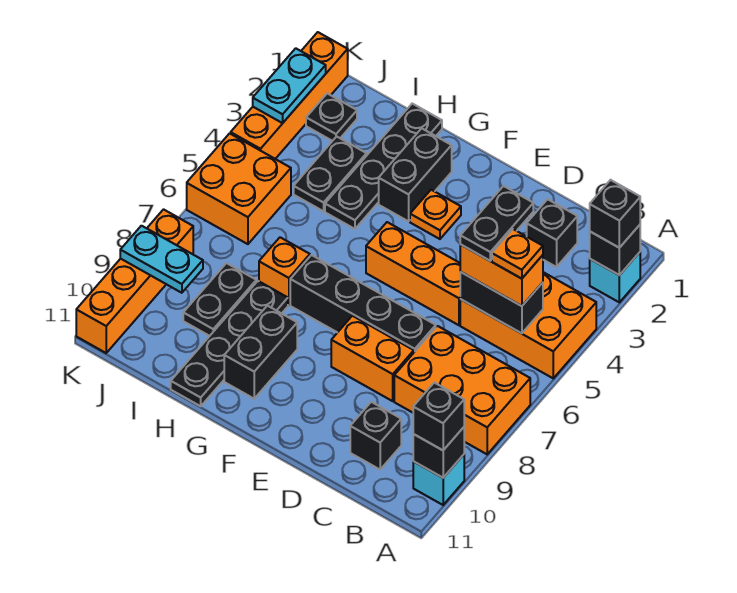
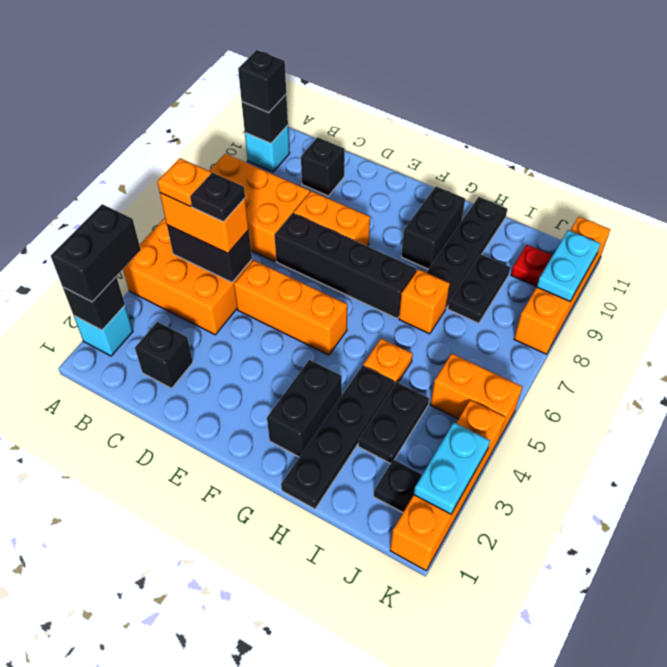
black 1x1 brick [590,180,640,248] -> black 1x2 brick [51,204,141,302]
black 1x2 plate [460,186,533,261] -> black 1x1 plate [190,173,245,222]
orange 1x1 plate [410,190,461,239] -> orange 1x1 plate moved to [363,339,413,384]
orange 2x2 brick [187,133,291,244] -> orange 1x2 brick [431,354,522,439]
cyan 1x2 plate [120,226,203,293] -> cyan 1x2 plate turned to [537,230,600,301]
none -> red 1x1 plate [511,245,553,287]

